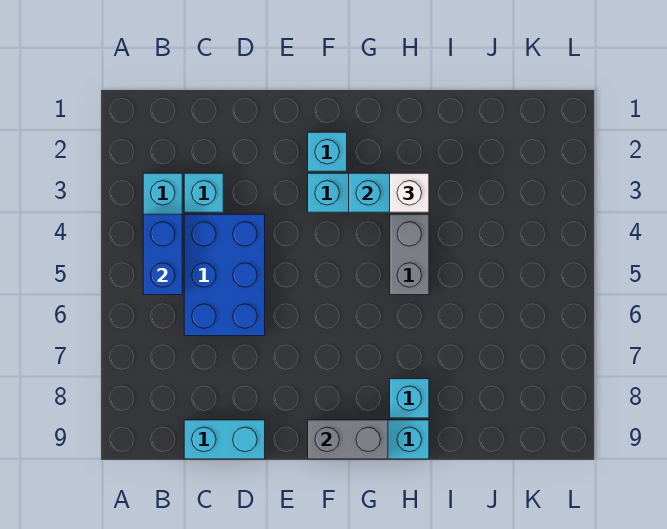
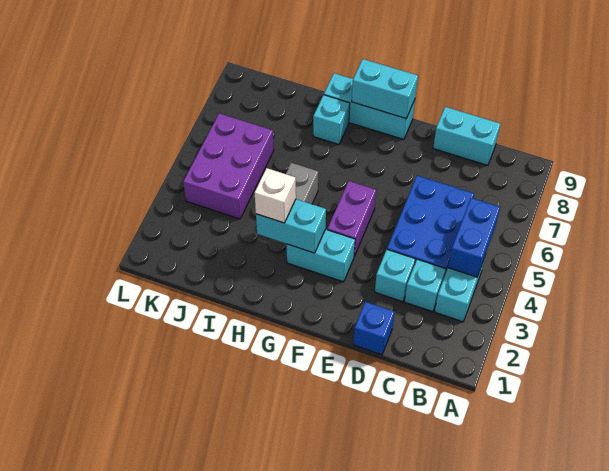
none -> blue 1x1 brick [353,302,394,355]
cyan 1x1 brick [308,132,347,171] -> cyan 1x1 brick moved to [375,250,415,302]
none -> purple 1x2 brick [327,181,376,256]
grey 1x2 brick [308,420,388,459] -> cyan 1x2 brick [352,59,418,118]
none -> purple 2x3 brick [183,113,274,219]

